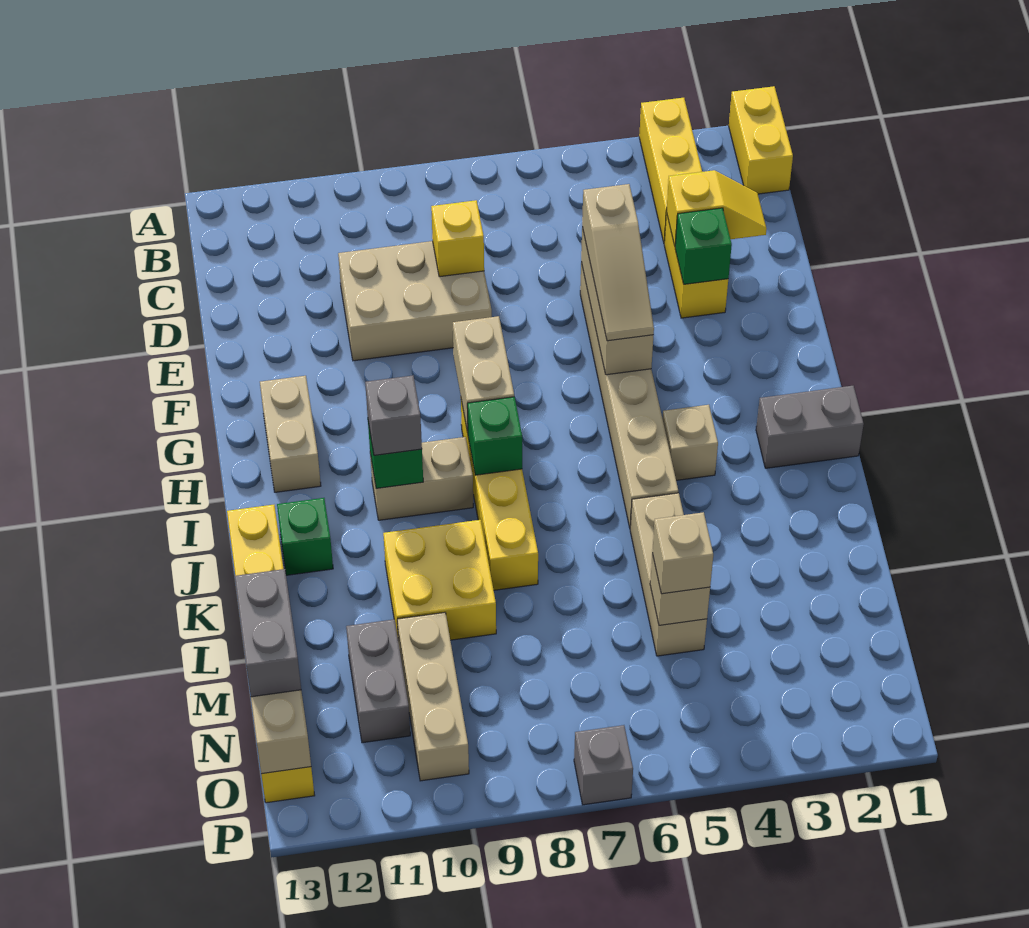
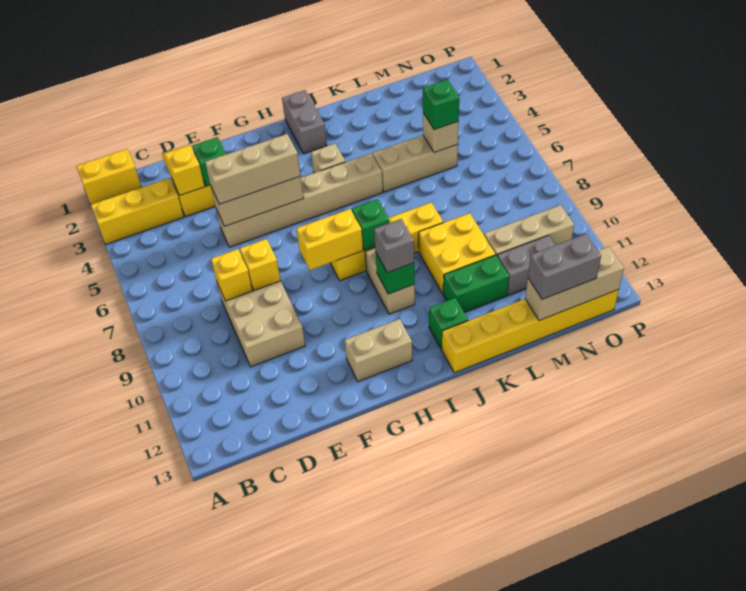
tan 1x3 slope [582,184,654,341] -> tan 1x3 brick [205,134,301,204]
none -> yellow 1x1 brick [240,239,281,290]
tan 1x2 brick [453,316,514,433] -> yellow 1x2 brick [296,209,363,270]
none -> green 1x2 brick [443,255,509,313]
tan 1x1 brick [652,512,713,594] -> green 1x1 brick [423,80,459,130]
grey 1x1 brick [574,725,633,805] -> none

